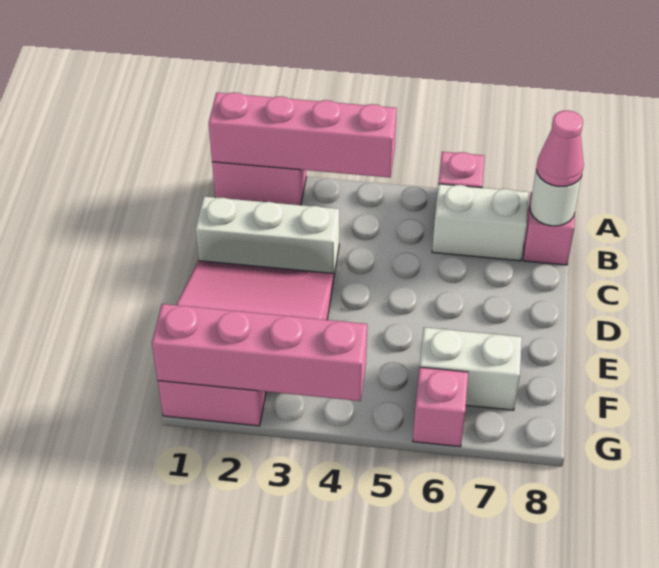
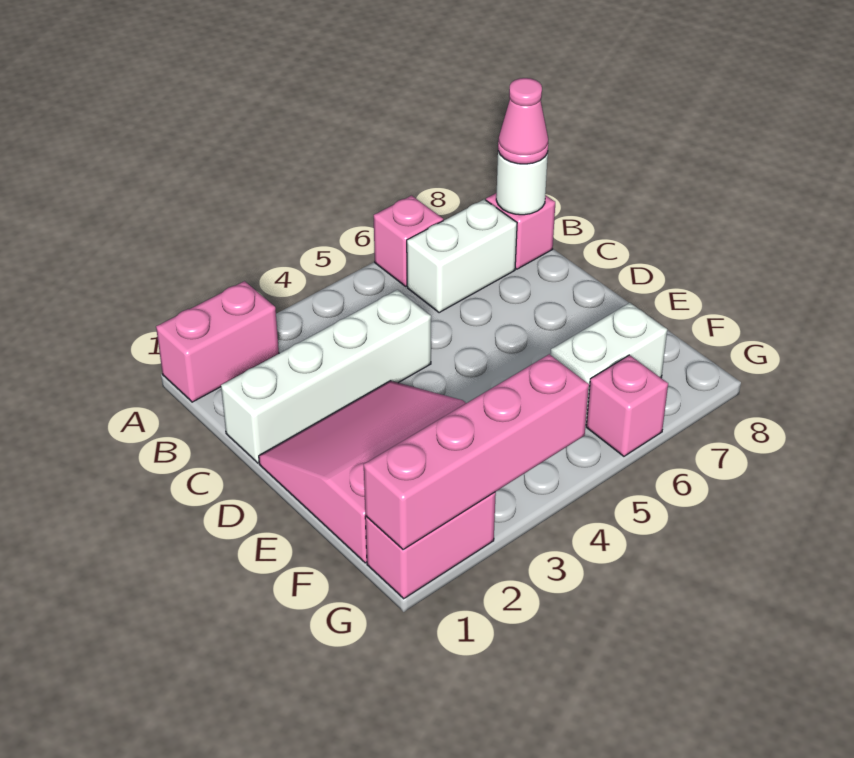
pink 1x4 brick [209,93,397,178] -> none
white 1x3 brick [196,197,339,275] -> white 1x4 brick [221,290,431,463]

